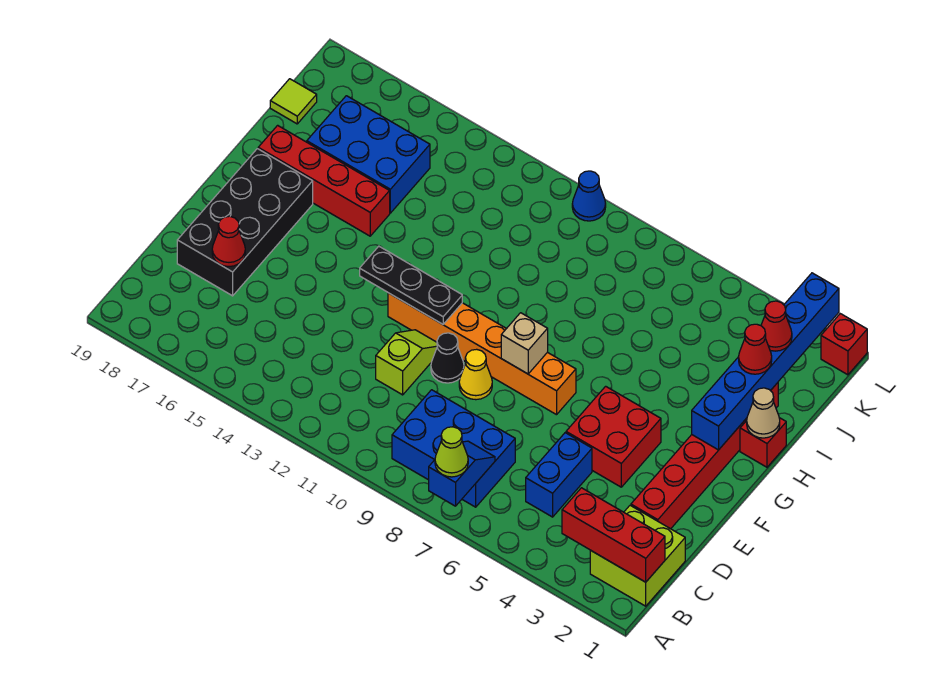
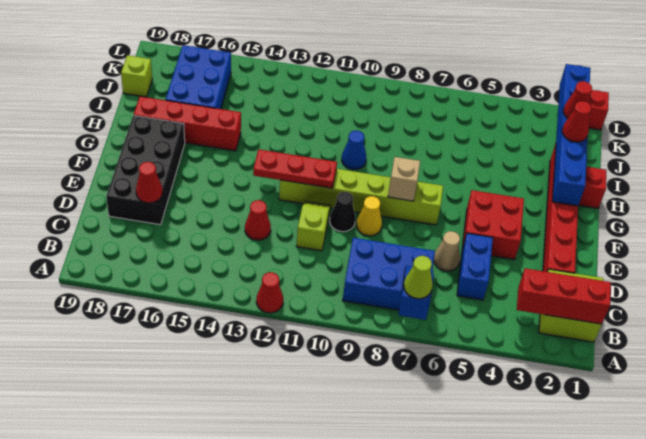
none -> red 1x1 cone [256,272,283,313]
none -> red 1x1 cone [245,200,271,240]
orange 1x6 brick [388,293,576,415] -> lime 1x6 brick [279,169,443,225]
black 1x3 plate [360,246,462,324] -> red 1x3 plate [253,149,337,188]
tan 1x1 cone [747,388,780,438] -> tan 1x1 cone moved to [434,231,460,271]
blue 2x3 brick [307,96,430,213] -> blue 2x3 brick turned to [166,45,231,109]
lime 1x1 tile [270,79,317,124] -> lime 1x1 brick [121,55,152,97]
blue 1x1 cone [572,171,606,221] -> blue 1x1 cone moved to [342,130,366,170]

